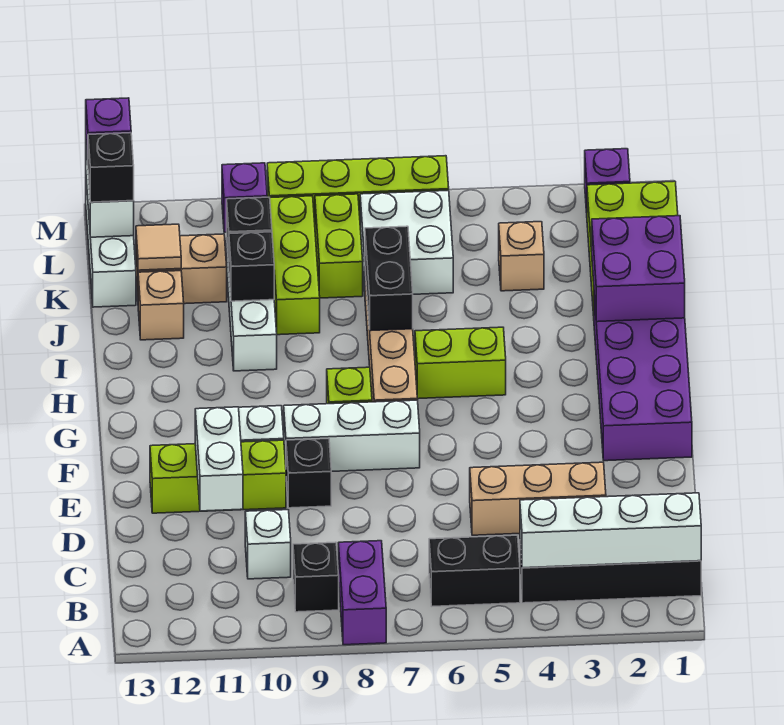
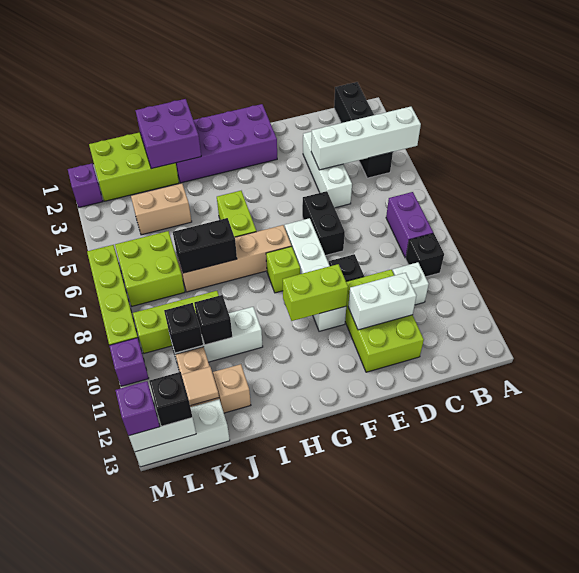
purple 1x2 brick [338,541,386,645] -> purple 1x2 brick turned to [386,192,433,258]
white 1x4 brick [520,493,701,568] -> white 1x4 brick turned to [311,107,421,170]
black 1x2 brick [429,535,520,606] -> black 1x2 brick moved to [302,191,345,255]
tan 1x3 brick [470,462,606,535] -> white 1x3 brick [303,132,352,208]
lime 1x3 brick [150,440,286,513] -> lime 2x3 brick [345,270,424,372]
tan 1x1 brick [499,222,544,291] -> tan 1x2 brick [131,184,192,235]
white 2x2 brick [360,190,453,294] -> lime 2x2 brick [115,231,185,306]
lime 1x2 brick [315,194,363,298] -> lime 1x2 brick moved to [283,264,348,321]

